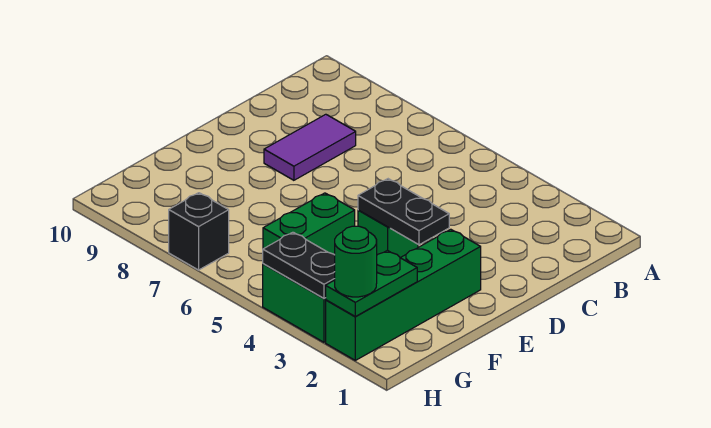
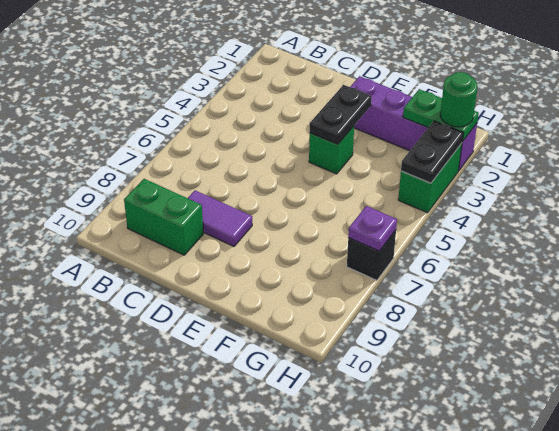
green 1x4 brick [326,229,481,360] -> purple 1x4 brick [350,76,477,171]
green 1x2 brick [263,193,355,255] -> green 1x2 brick moved to [124,179,203,255]
none -> purple 1x1 plate [348,206,397,251]

